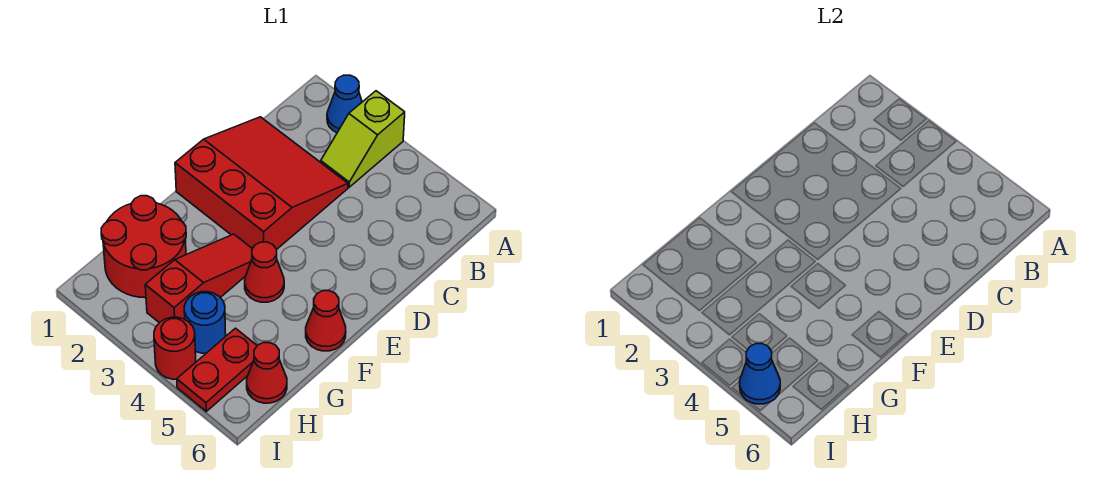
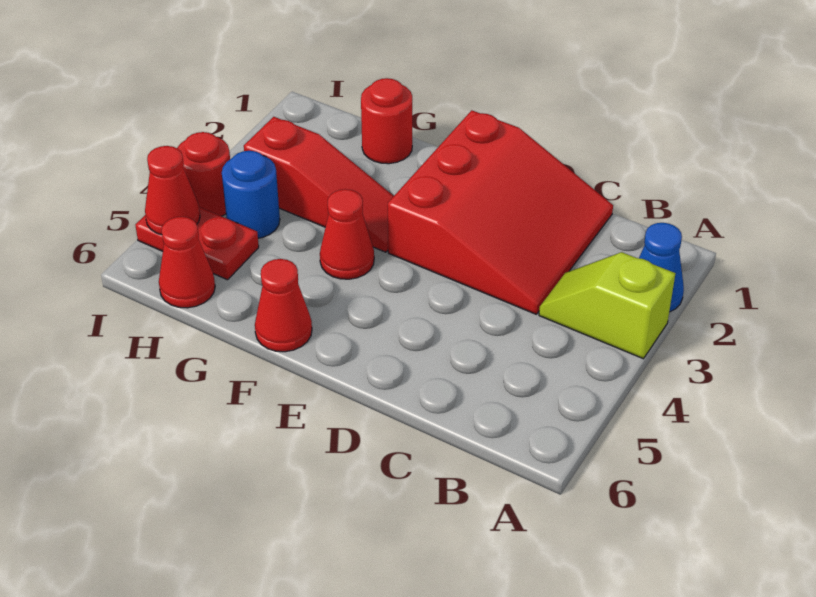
red 2x2 round brick [101,196,186,298] -> red 1x1 round brick [361,78,412,164]
blue 1x1 cone [740,344,780,404] -> red 1x1 cone [145,146,200,235]

